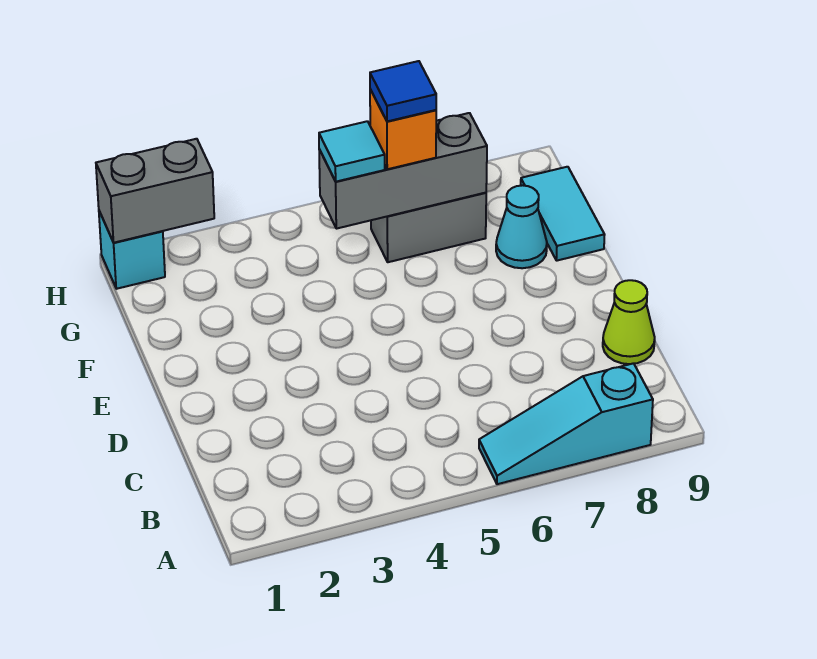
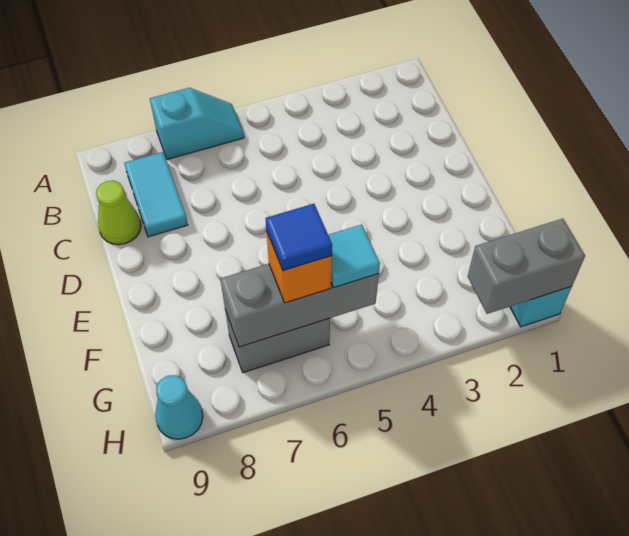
cyan 1x3 slope [479,363,653,484] -> cyan 1x2 slope [150,88,244,159]
cyan 1x1 cone [496,185,547,268] -> cyan 1x1 cone moved to [155,375,203,439]
cyan 1x2 tile [521,167,605,261] -> cyan 1x2 tile moved to [124,152,188,237]

